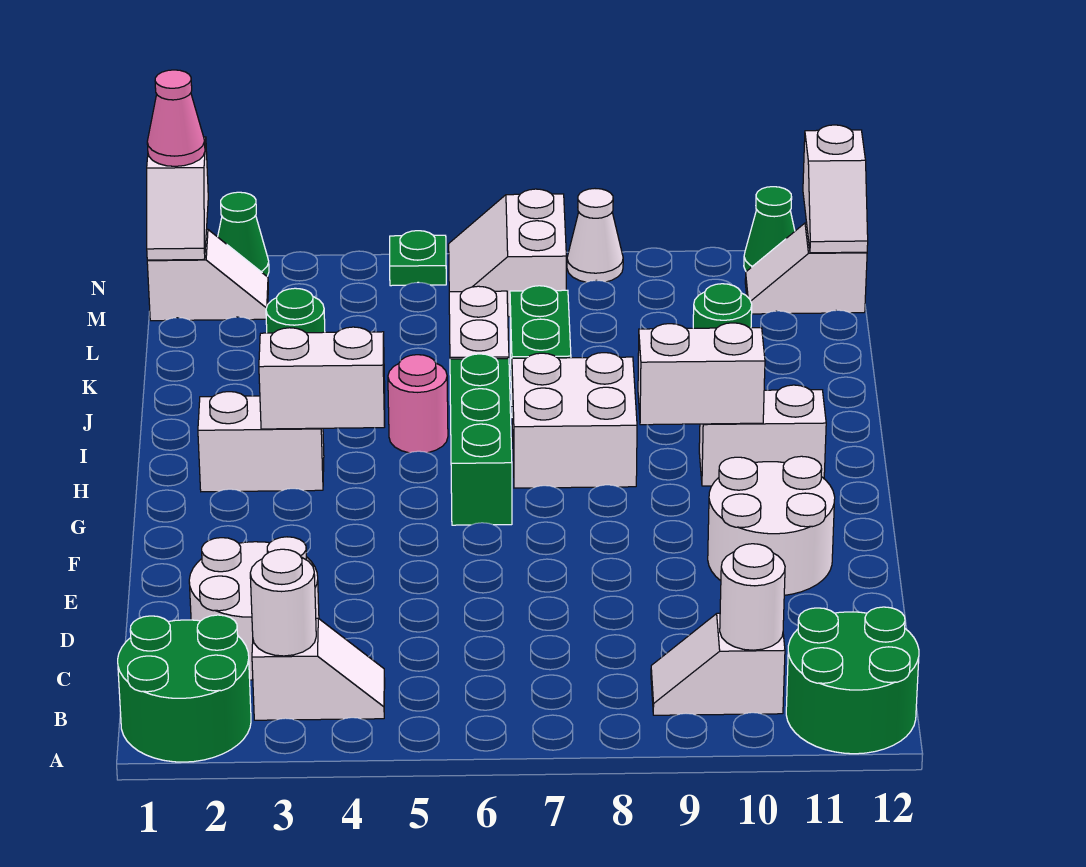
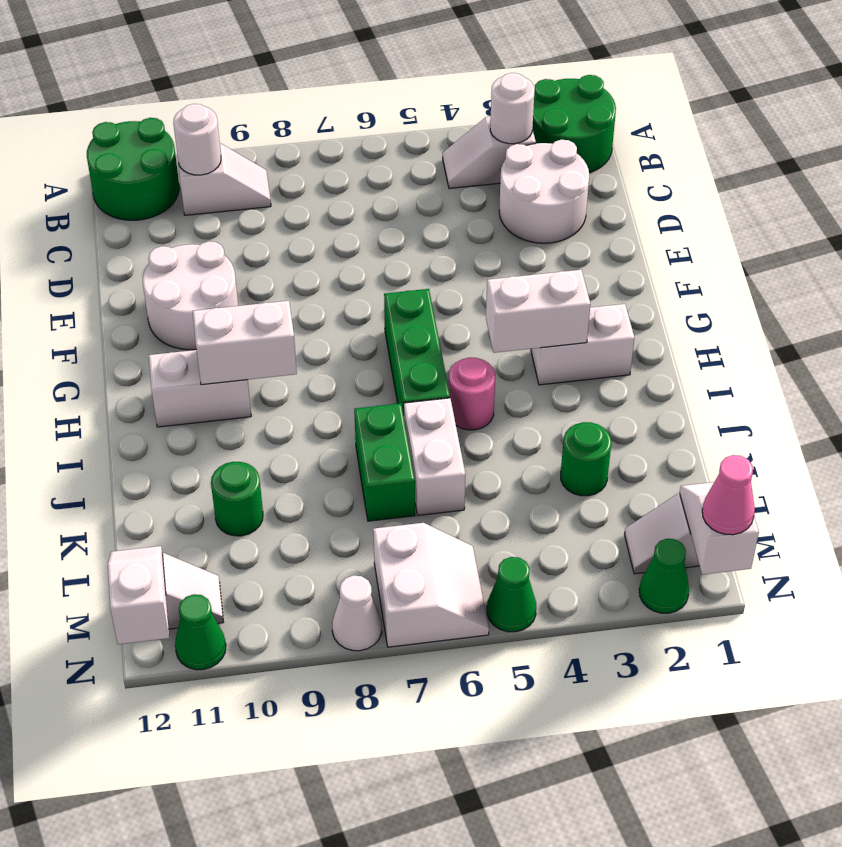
white 2x2 brick [512,353,637,488] -> none
green 1x1 plate [390,231,446,286] -> green 1x1 cone [487,557,536,632]

